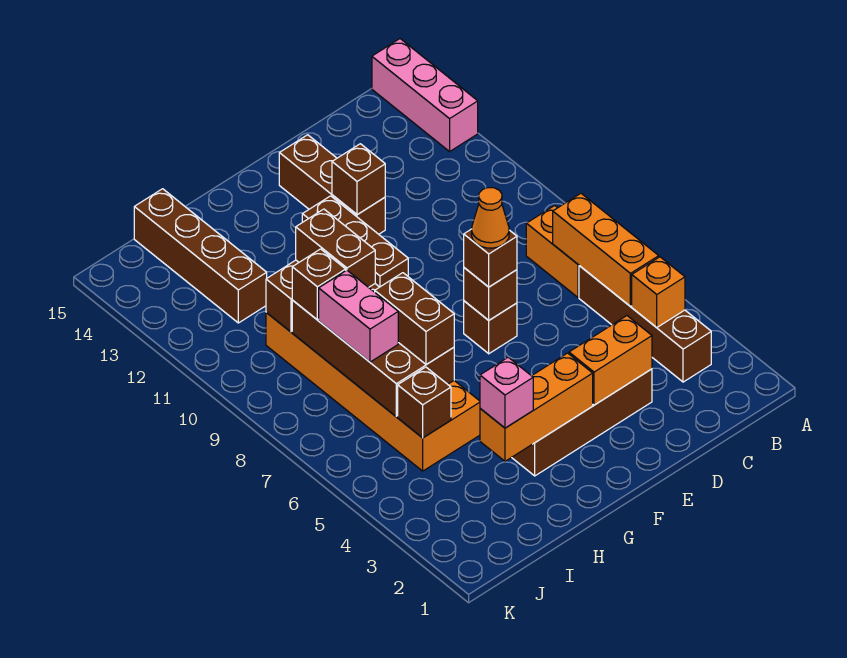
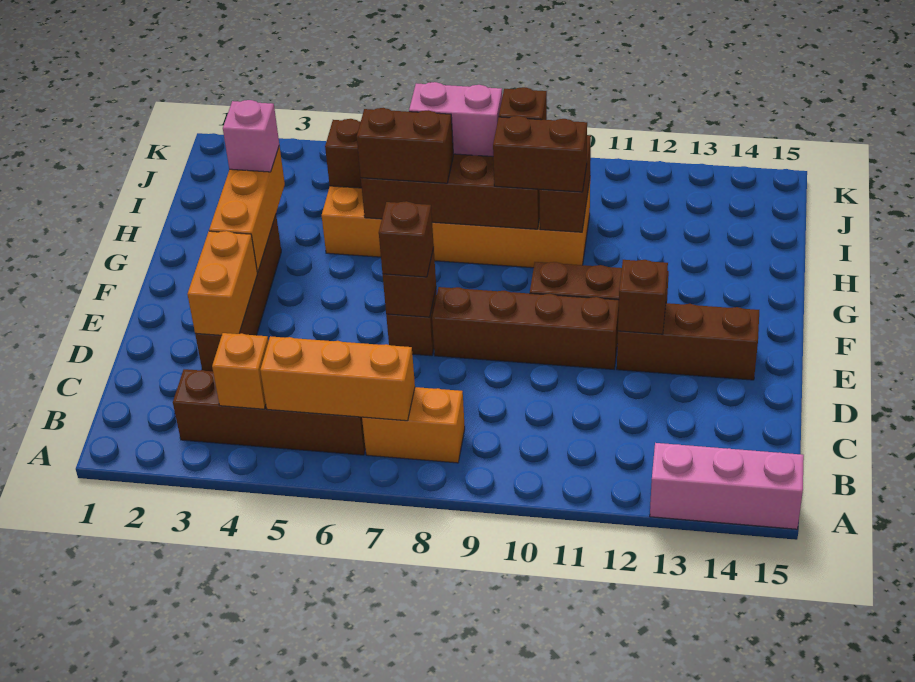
orange 1x1 cone [472,188,509,248] -> none
brown 1x4 brick [134,189,267,323] -> brown 1x4 brick moved to [432,287,619,369]

